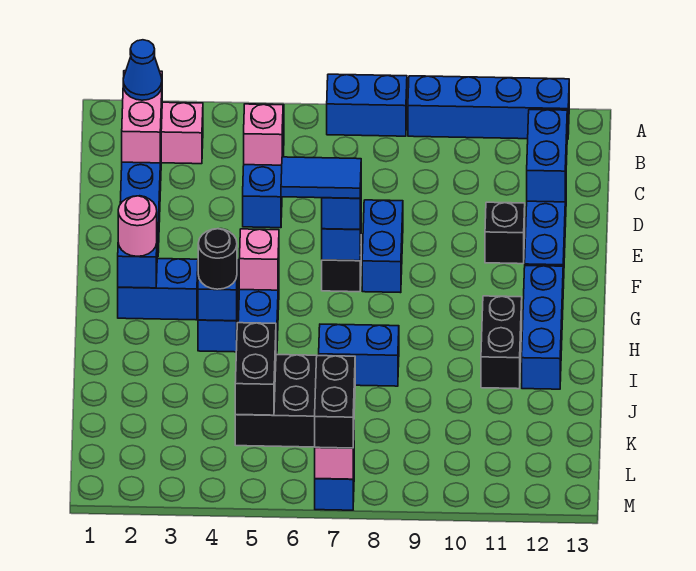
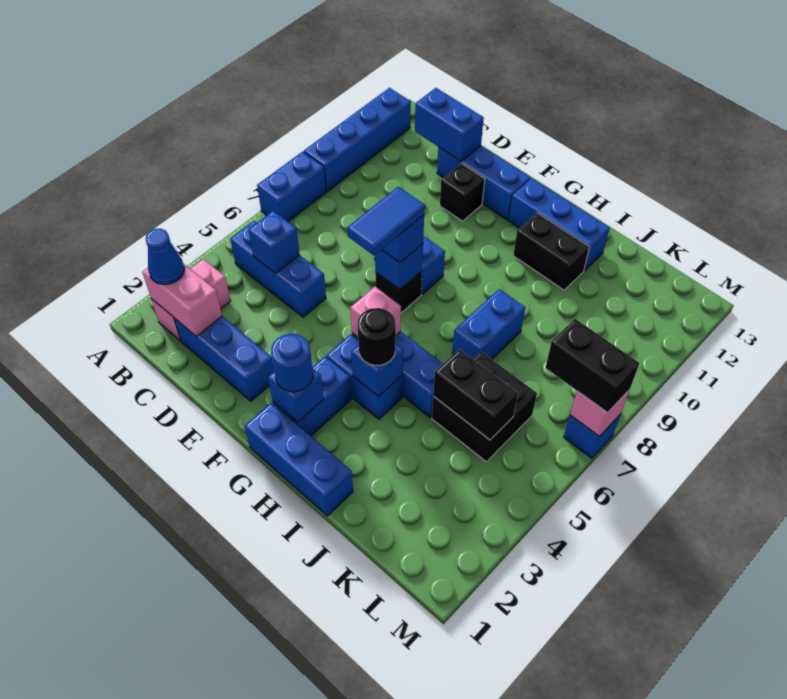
pink 1x1 brick [244,104,283,165] -> blue 1x1 brick [249,211,300,273]
none -> blue 1x3 brick [245,403,353,516]
pink 1x1 round brick [118,196,157,256] -> blue 1x1 round brick [271,334,313,392]

